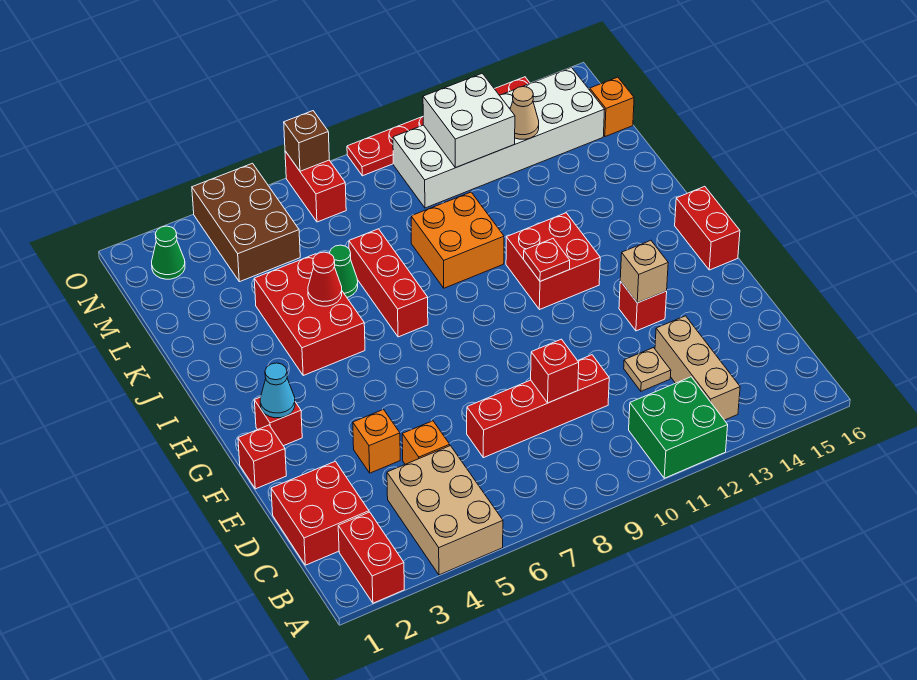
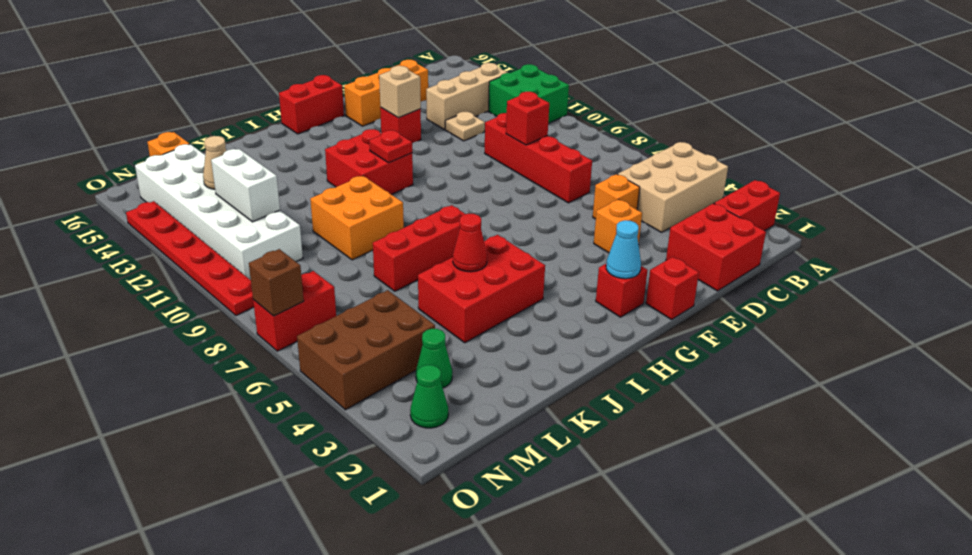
none -> orange 1x3 brick [344,60,428,126]
green 1x1 cone [330,245,358,297] -> green 1x1 cone moved to [416,329,452,388]
white 2x2 brick [423,73,515,168] -> white 1x2 brick [211,149,280,222]

